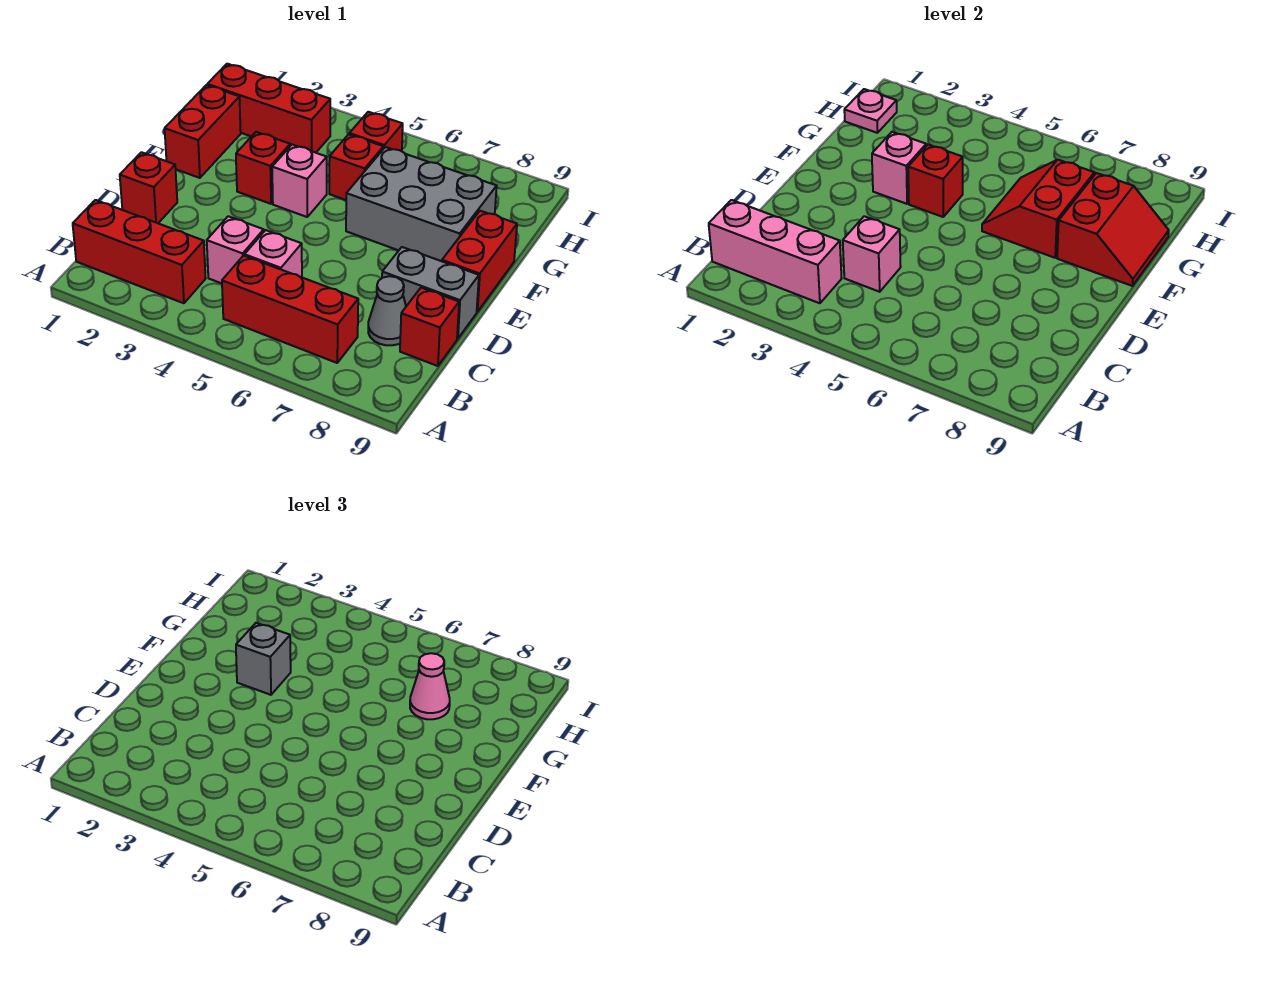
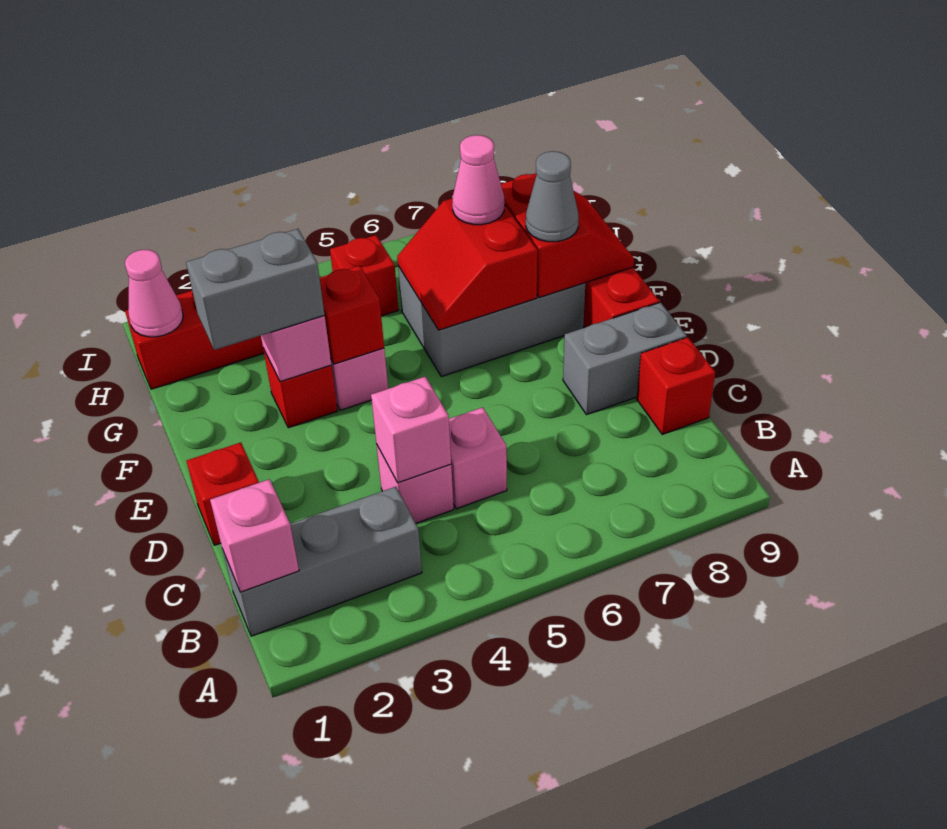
red 1x3 brick [73,200,206,303] -> grey 1x3 brick [223,487,422,636]
pink 1x3 brick [709,200,842,303] -> pink 1x1 brick [210,479,299,592]
red 1x3 brick [222,256,358,363] -> none
grey 1x1 cone [368,276,406,345] -> grey 1x1 cone moved to [526,151,579,242]
red 1x2 brick [165,85,241,178] -> none
grey 1x1 brick [236,623,291,695] -> grey 1x2 brick [186,229,325,350]
red 1x1 brick [329,134,383,200] -> none
pink 1x1 plate [844,89,897,133] -> pink 1x1 cone [125,250,183,337]

